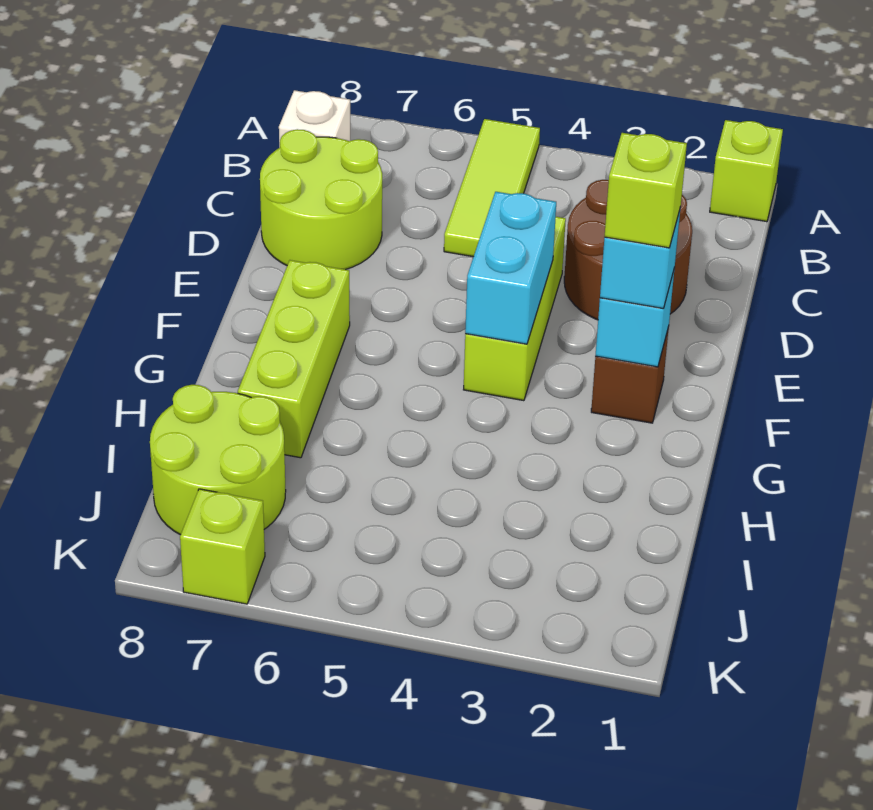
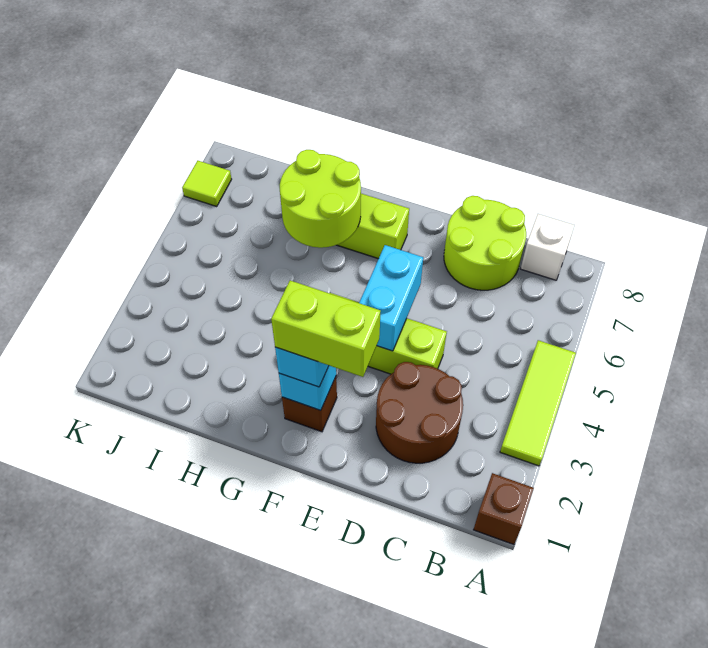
lime 1x1 brick [710,120,783,222] -> brown 1x1 brick [474,473,534,545]
lime 1x3 tile [444,119,540,257] -> lime 1x3 tile turned to [500,340,576,466]
cyan 1x2 brick [465,192,556,344] -> cyan 1x2 brick turned to [359,245,423,351]
lime 1x1 brick [605,133,687,248] -> lime 1x2 brick [271,281,381,377]
lime 2x2 round brick [150,385,286,535] -> lime 2x2 round brick moved to [280,150,361,248]
lime 1x1 brick [180,489,265,604] -> lime 1x1 tile [182,161,232,206]

